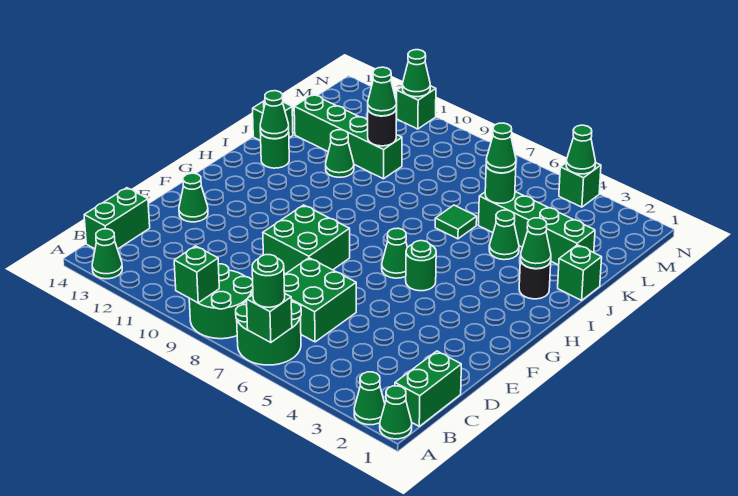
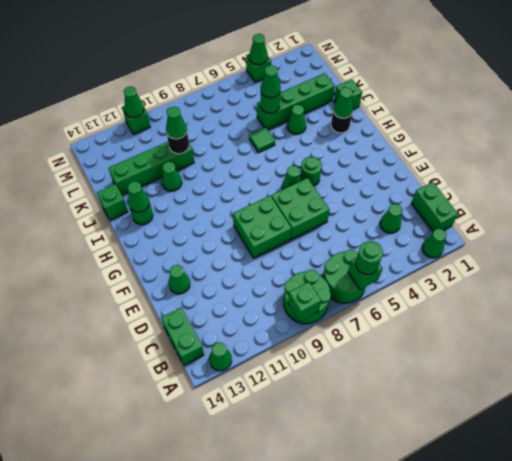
green 1x1 cone [380,386,412,439] -> green 1x1 cone moved to [380,204,402,233]
green 2x2 brick [284,258,356,342] -> green 2x2 brick moved to [271,178,329,240]

